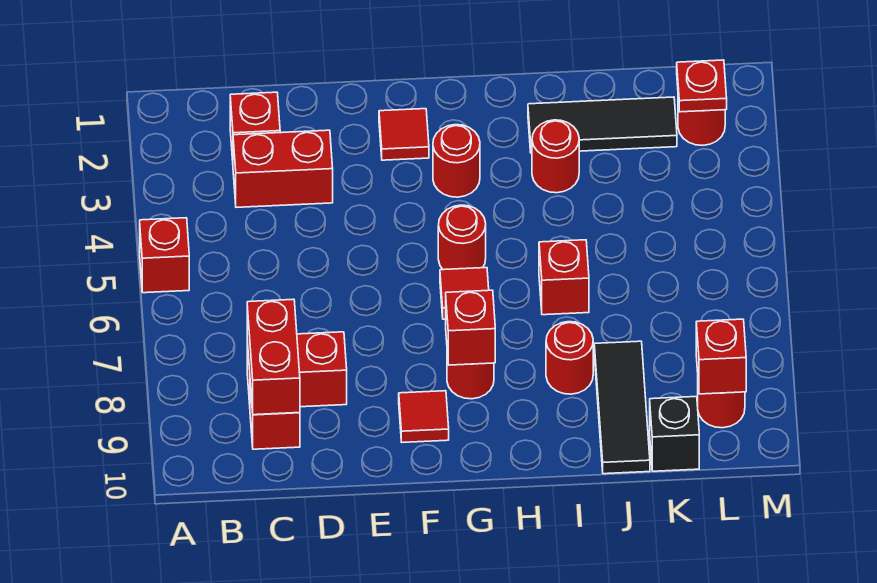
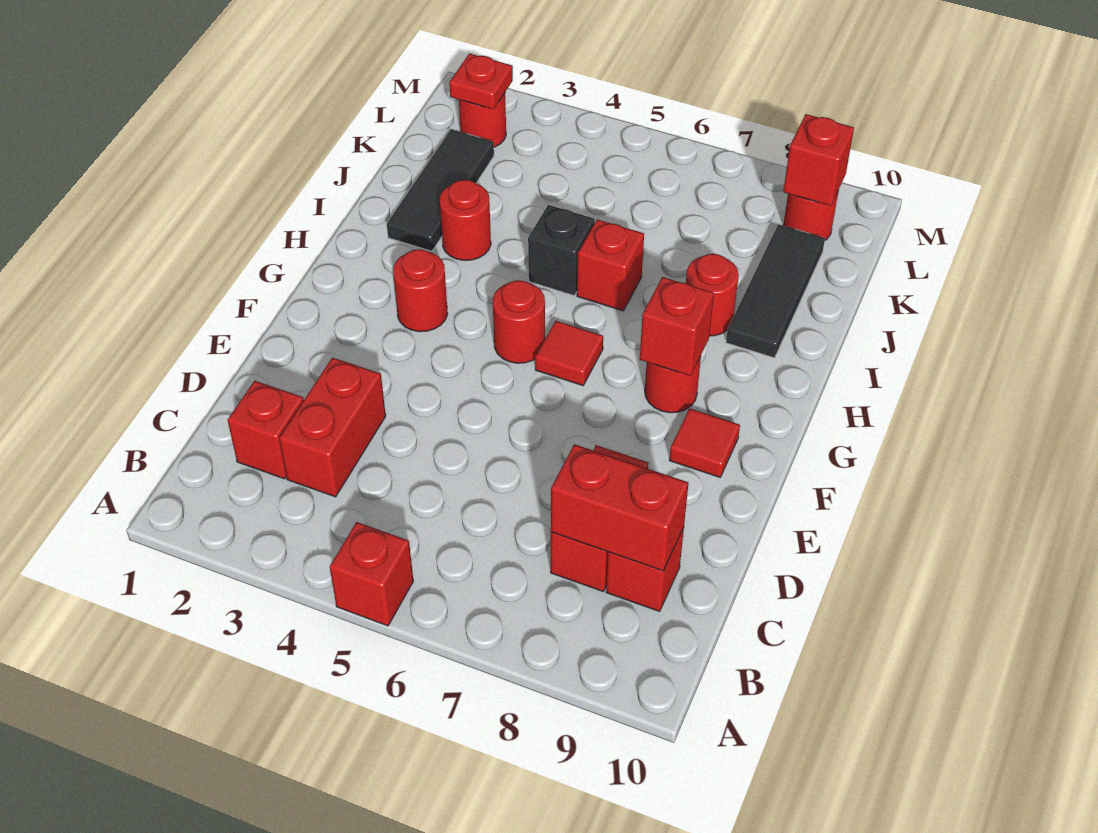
red 1x1 tile [379,109,429,160] -> none
black 1x3 tile [594,341,650,474] -> black 1x3 tile turned to [726,224,825,358]
black 1x1 brick [650,397,699,471] -> black 1x1 brick moved to [528,205,595,296]

